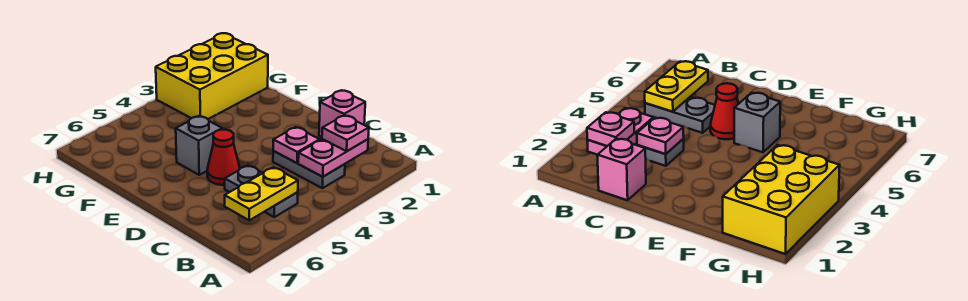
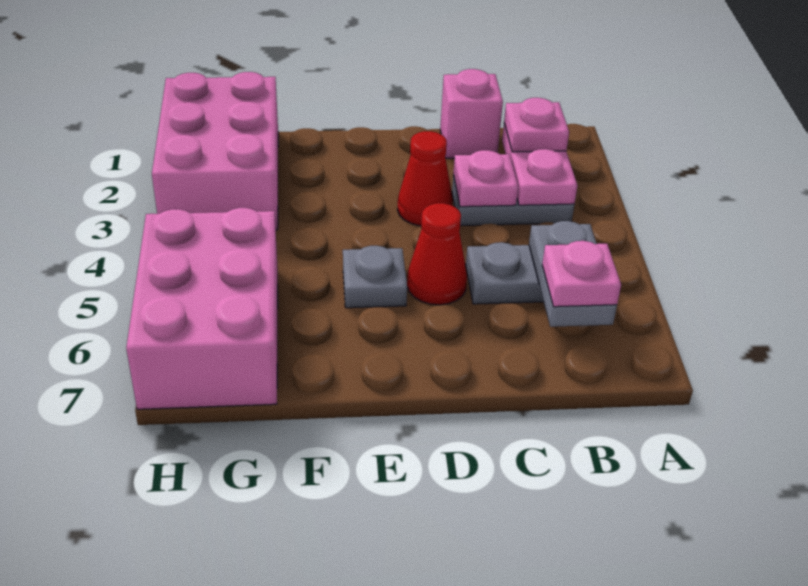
yellow 1x2 plate [225,167,298,220] -> grey 1x2 plate [529,221,617,327]
none -> pink 1x1 plate [542,241,621,307]
none -> red 1x1 cone [397,131,453,226]
grey 1x1 brick [176,116,222,175] -> grey 1x1 plate [343,246,407,308]
yellow 2x3 brick [156,33,268,119] -> pink 2x3 brick [152,72,278,230]
none -> pink 2x3 brick [126,208,278,409]

